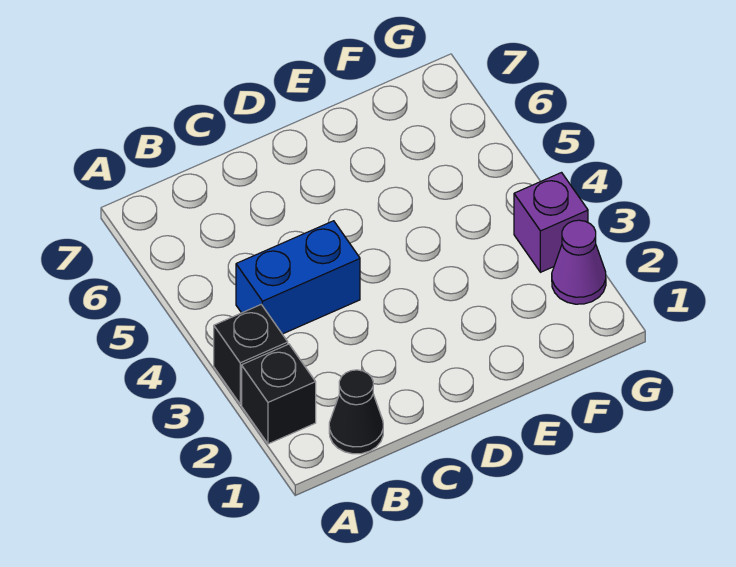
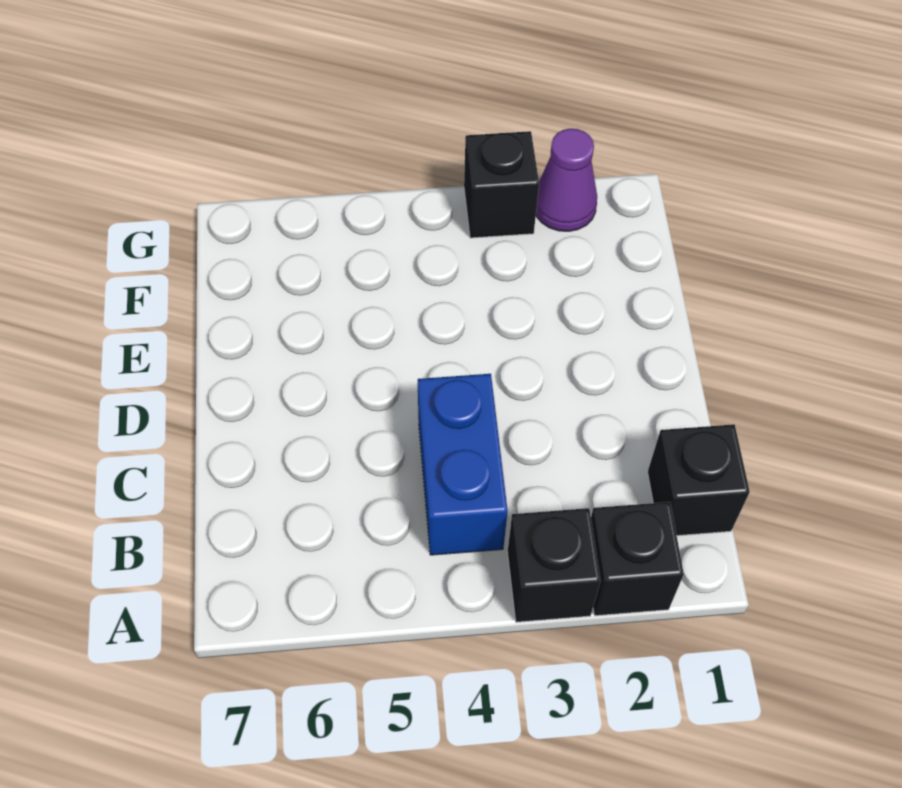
black 1x1 cone [329,370,383,454] -> black 1x1 brick [648,424,750,536]
purple 1x1 brick [514,173,588,272] -> black 1x1 brick [464,131,539,238]

